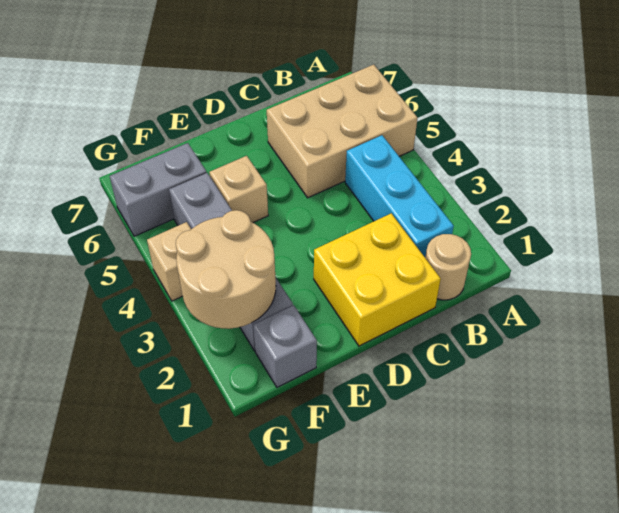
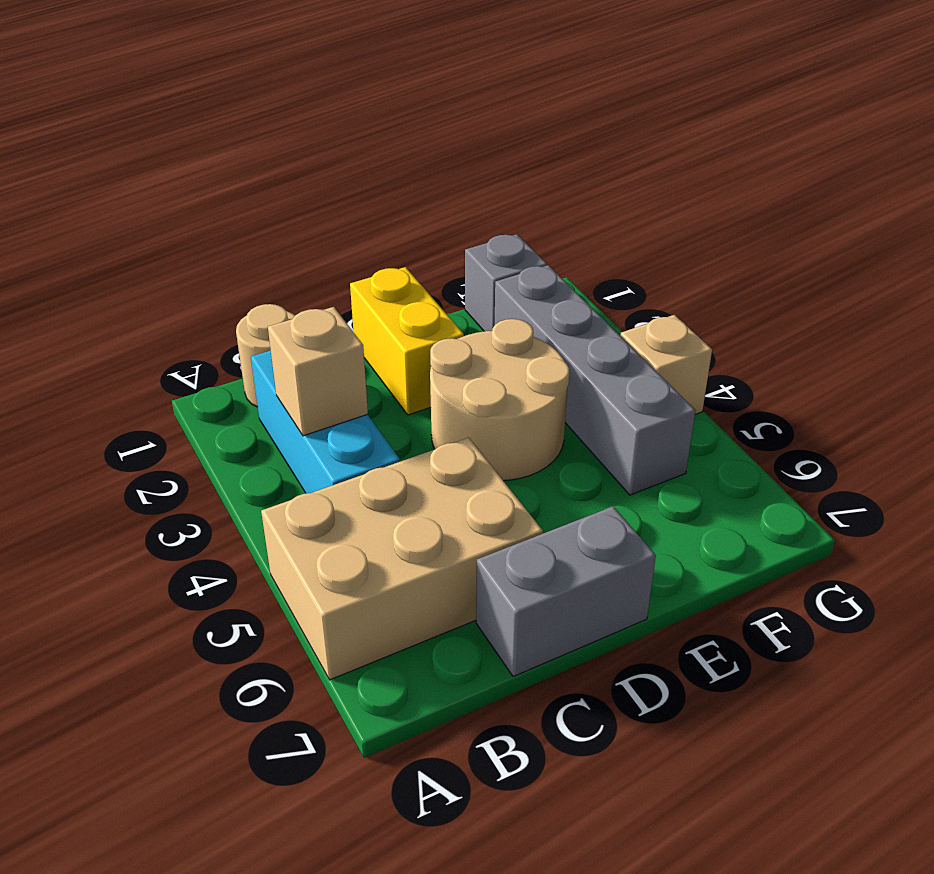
yellow 2x2 brick [314,213,441,346] -> yellow 1x2 brick [350,267,464,415]
tan 1x1 brick [209,156,268,223] -> tan 1x1 brick moved to [268,307,368,436]
tan 2x2 round brick [176,210,276,329] -> tan 2x2 round brick moved to [430,319,569,481]
grey 1x2 brick [110,143,207,236] -> grey 1x2 brick moved to [476,506,656,677]

